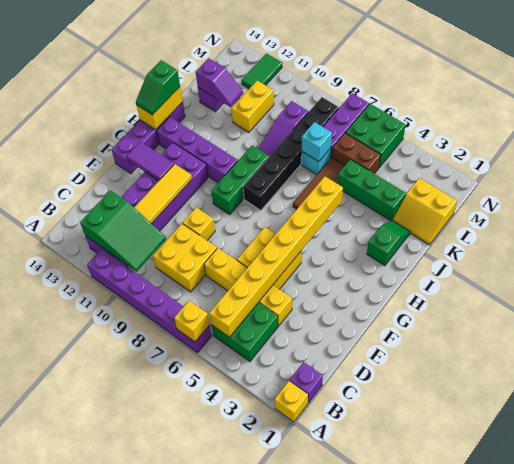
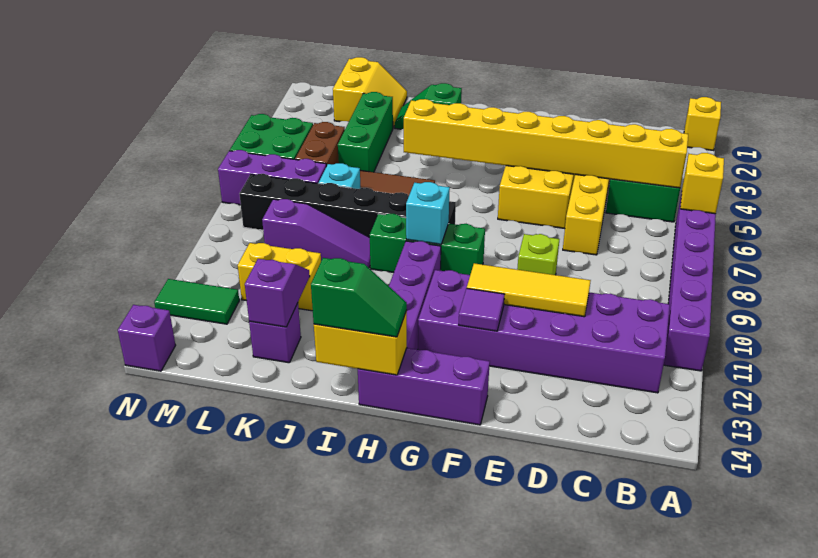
purple 1x1 brick [290,362,323,403] -> purple 1x1 brick moved to [118,305,176,371]
green 2x3 slope [80,190,166,272] -> none
yellow 2x2 brick [153,224,217,292] -> none
yellow 1x1 brick [183,207,215,240] -> lime 1x1 brick [517,234,559,275]
purple 1x2 tile [127,142,174,181] -> purple 1x1 tile [459,288,504,331]
purple 1x4 brick [111,102,185,174] -> purple 1x3 brick [358,348,490,425]
cyan 1x1 brick [302,122,332,162] -> cyan 1x1 brick moved to [406,182,450,244]

